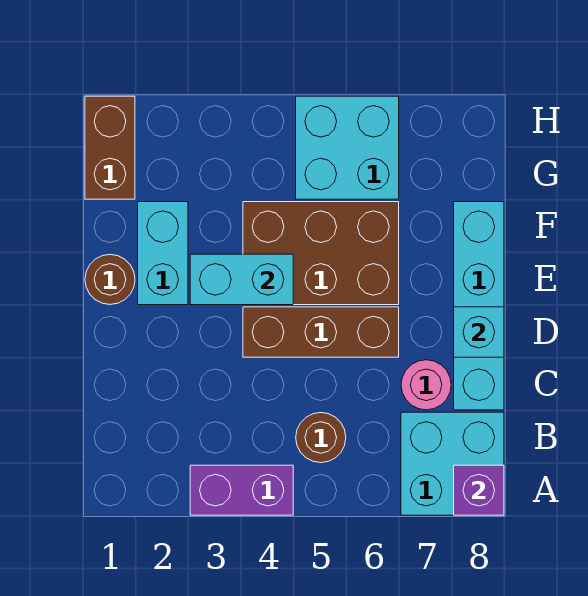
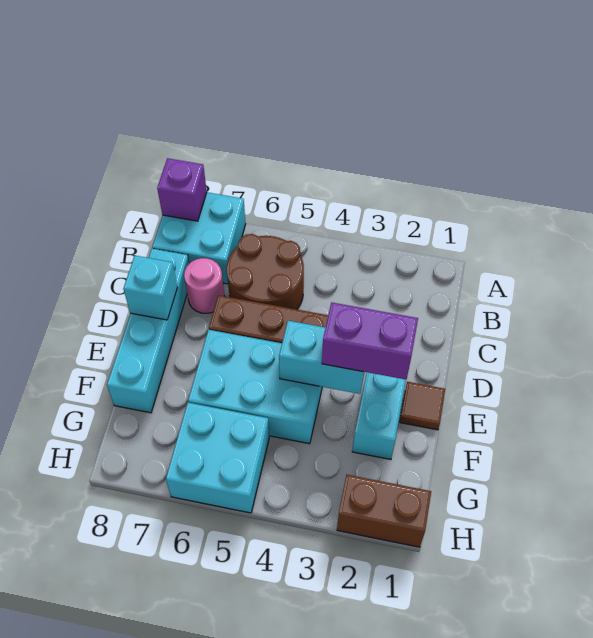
purple 1x2 brick [190,465,293,515] -> purple 1x2 brick moved to [322,303,418,379]
brown 1x1 round brick [296,413,346,463] -> brown 2x2 round brick [227,234,304,309]
brown 1x1 round brick [85,254,135,305] -> brown 1x1 tile [400,382,445,430]
brown 2x3 brick [243,202,399,305] -> cyan 2x3 brick [188,330,322,444]
brown 1x2 brick [85,96,135,199] -> brown 1x2 brick turned to [337,475,431,547]

